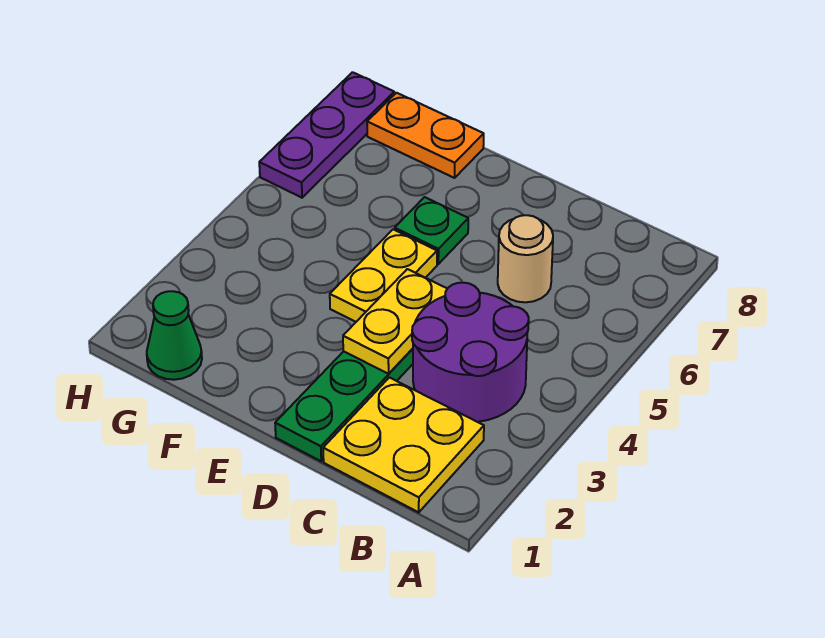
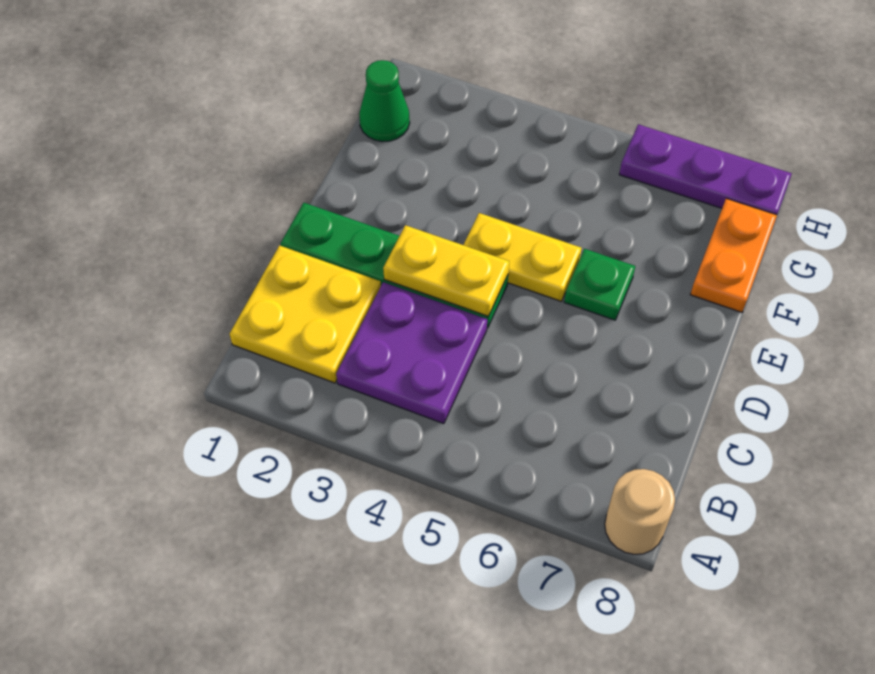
purple 2x2 round brick [412,283,529,422] -> purple 2x2 plate [336,282,487,424]
tan 1x1 round brick [498,215,553,302] -> tan 1x1 round brick moved to [605,469,675,554]

